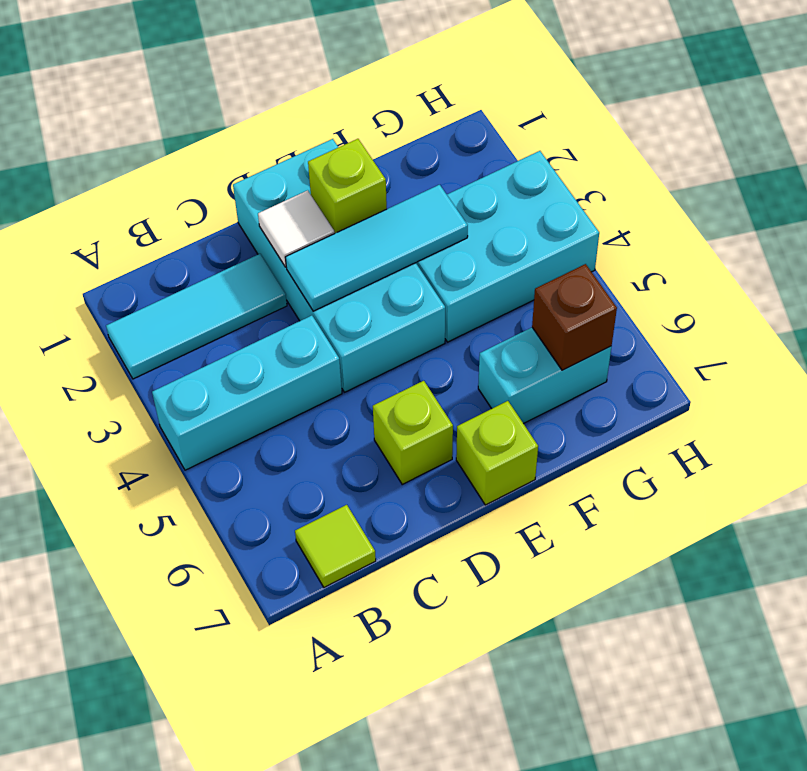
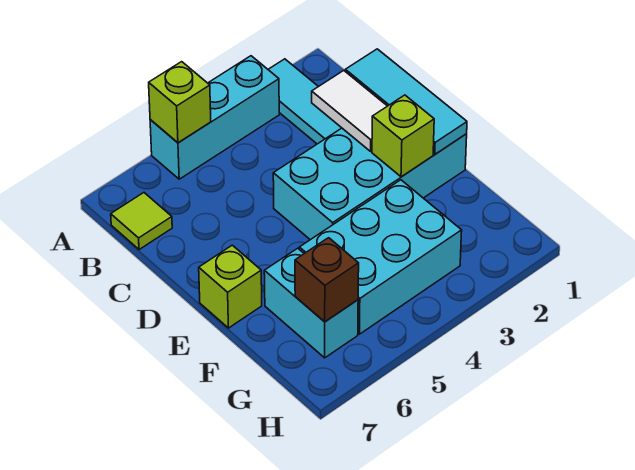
cyan 1x3 brick [152,315,342,470] -> cyan 1x3 brick turned to [150,56,279,179]
white 1x1 tile [258,190,335,267] -> white 1x2 tile [312,71,387,151]
cyan 1x3 tile [285,185,468,311] -> cyan 1x3 tile moved to [345,49,467,154]
lime 1x1 brick [373,381,453,484] -> lime 1x1 brick moved to [149,62,211,143]
cyan 2x3 brick [416,151,599,342] -> cyan 2x3 brick turned to [299,180,462,334]

